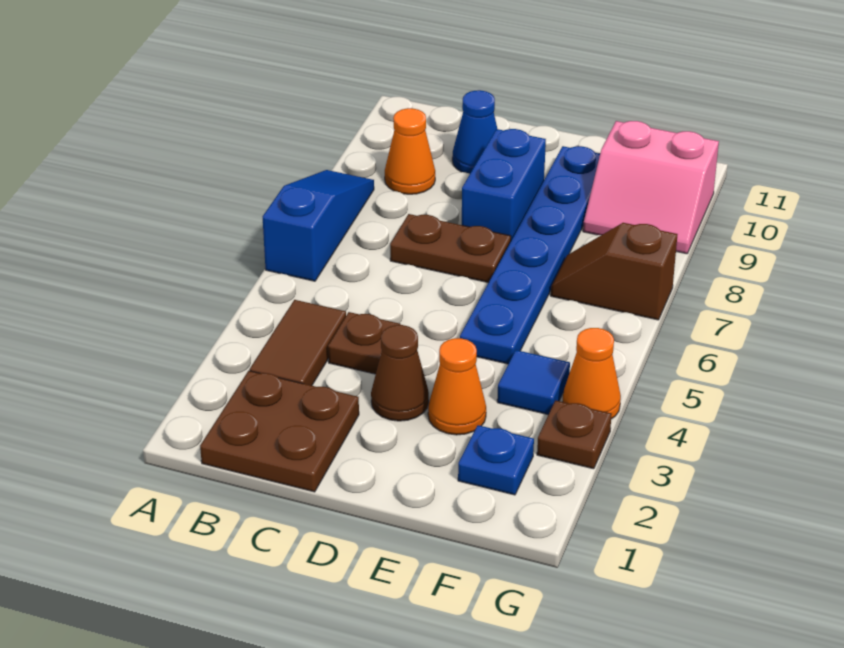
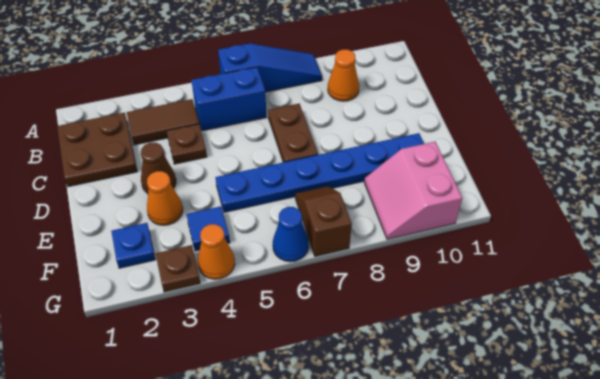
blue 1x1 cone [452,90,497,174] -> blue 1x1 cone moved to [273,207,309,262]
blue 1x2 brick [462,129,546,240] -> blue 1x2 brick moved to [191,67,266,131]

